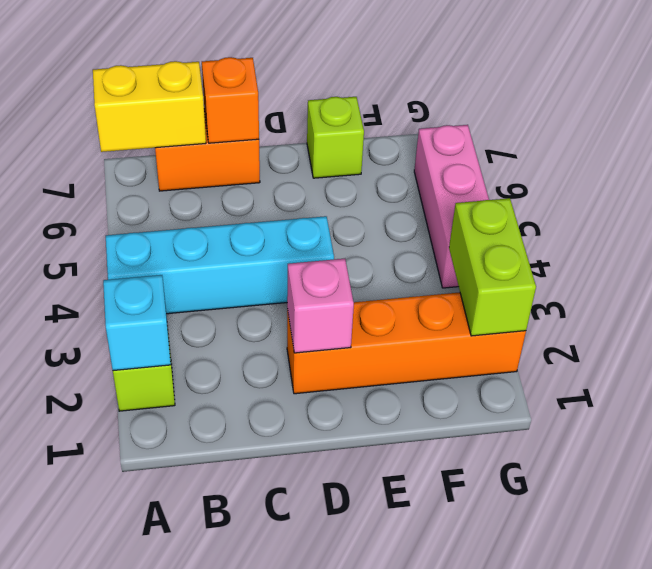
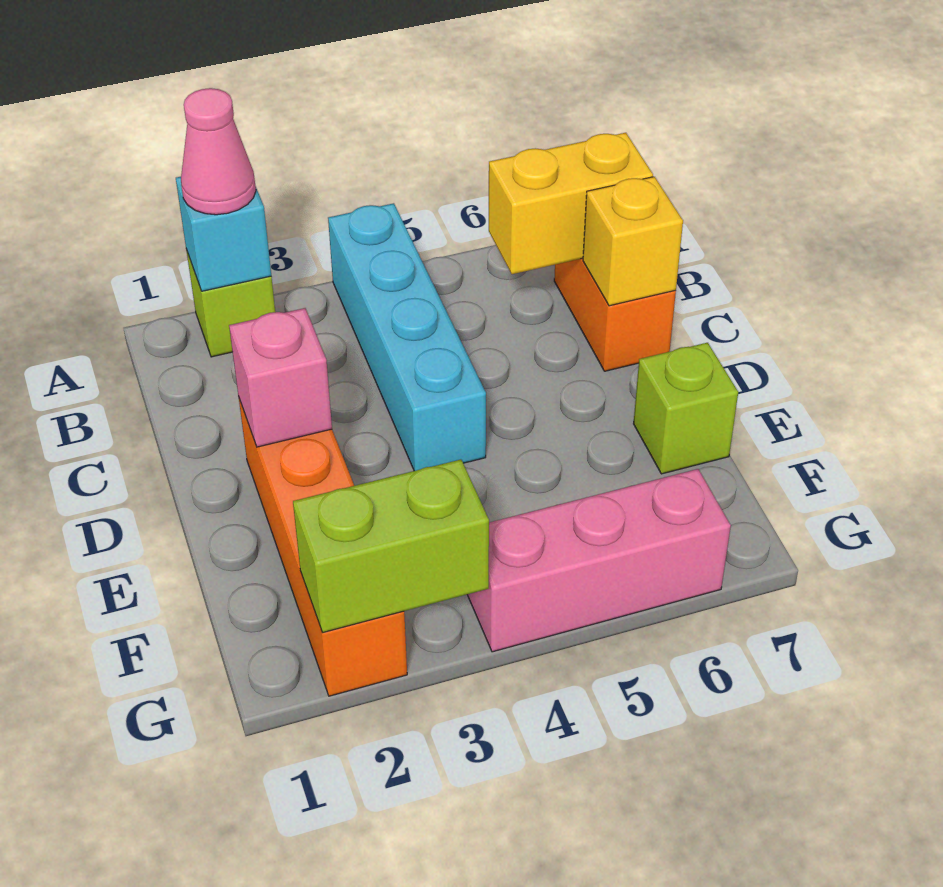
none -> pink 1x1 cone [181,88,256,215]
yellow 1x2 brick [93,61,206,152] -> yellow 1x2 brick turned to [489,133,653,274]
orange 1x1 brick [202,57,259,143] -> yellow 1x1 brick [583,177,683,306]

